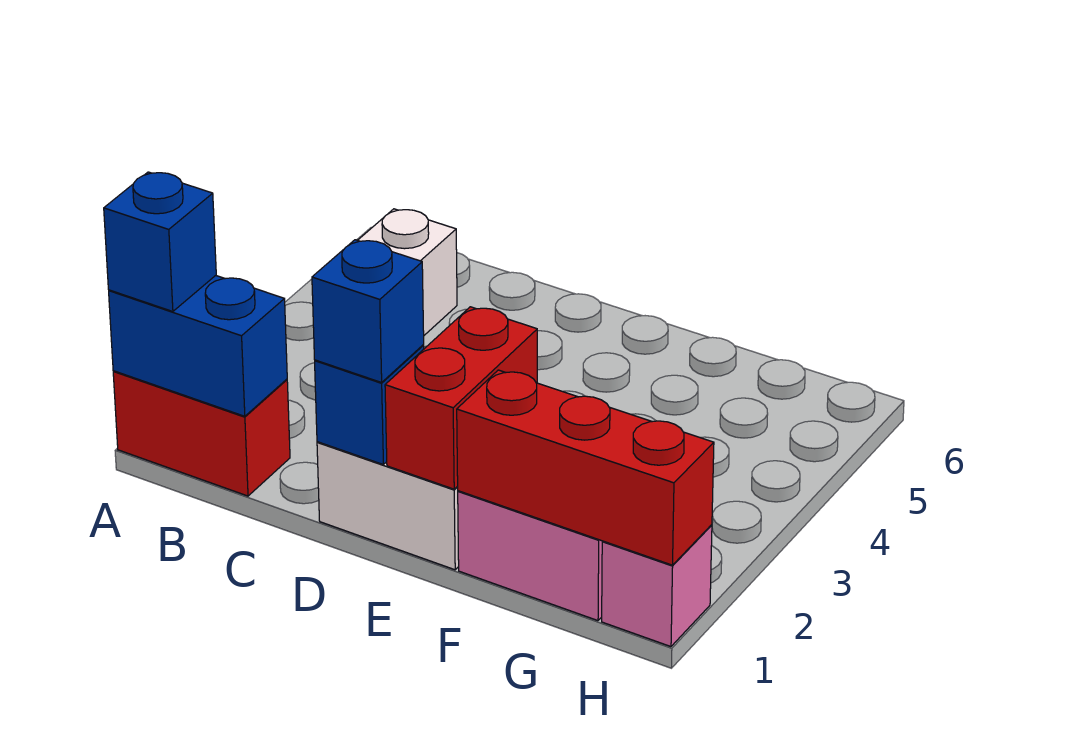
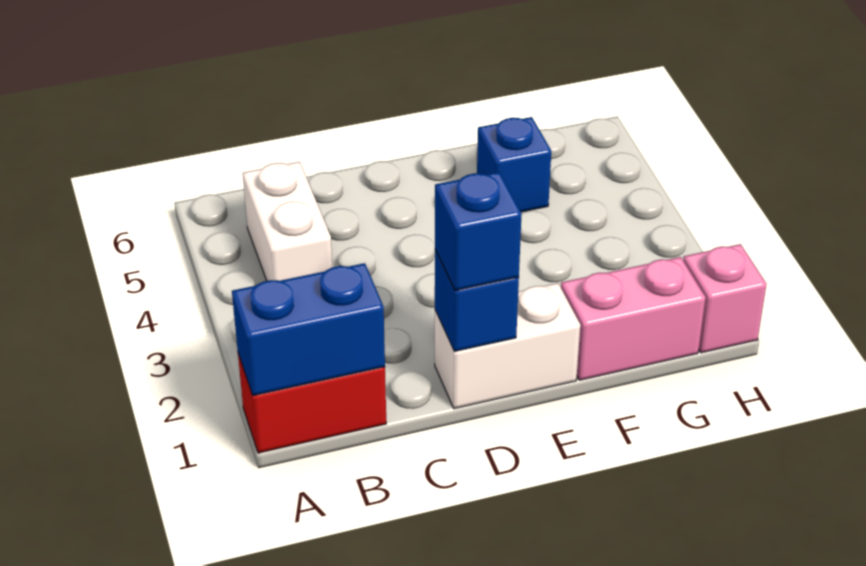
blue 1x1 brick [104,172,216,312] -> blue 1x1 brick moved to [477,117,551,212]
red 1x2 brick [385,307,537,489] -> none
red 1x3 brick [457,370,714,565] -> none

